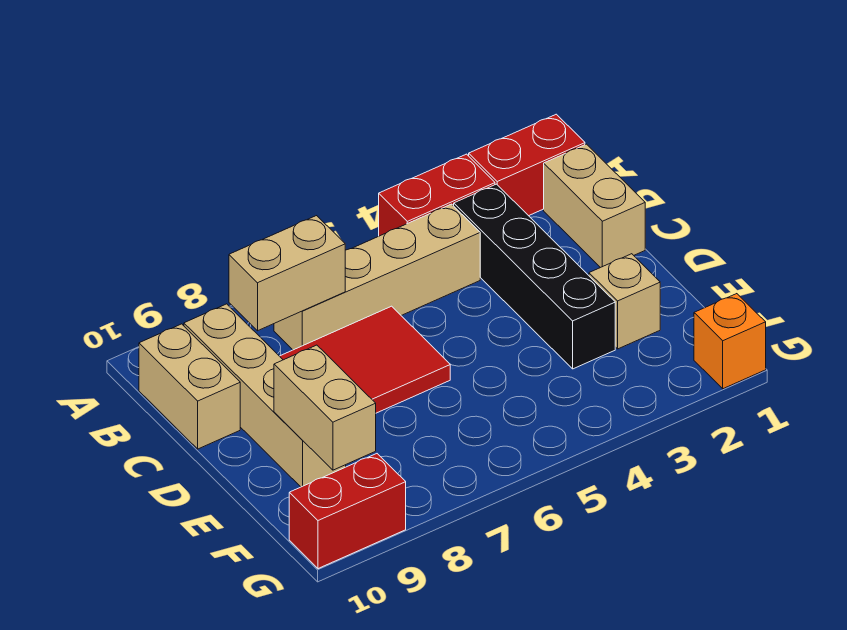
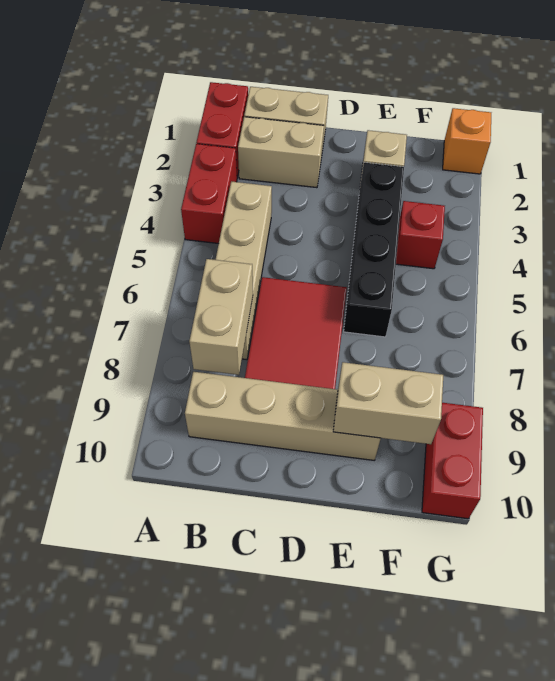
black 1x4 brick [454,184,615,369] -> black 1x4 brick turned to [344,163,404,337]
tan 1x2 brick [139,324,240,449] -> tan 1x2 brick moved to [238,117,324,188]
none -> red 1x1 brick [396,201,445,269]

